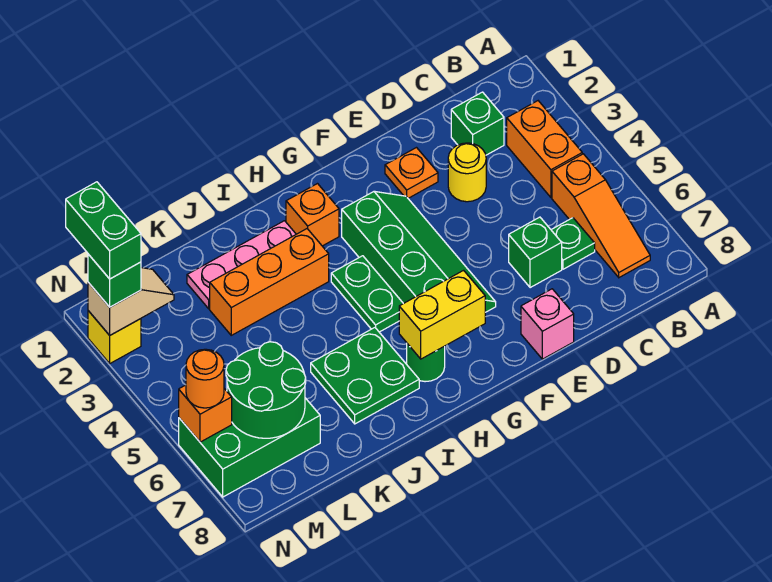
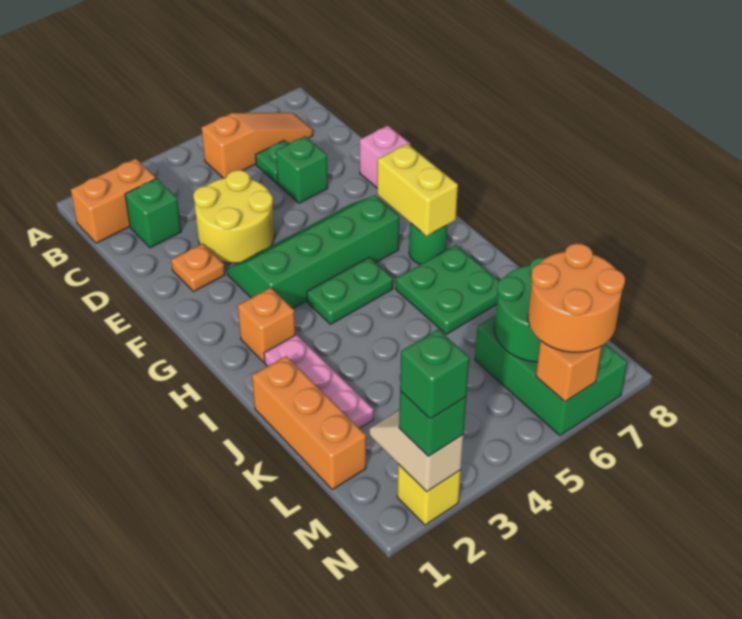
orange 1x2 brick [507,101,582,198] -> orange 1x2 brick moved to [71,159,156,243]
yellow 1x1 round brick [448,143,486,202] -> yellow 2x2 round brick [193,170,274,263]
orange 1x3 brick [210,229,329,335] -> orange 1x3 brick moved to [252,356,366,489]
green 1x2 brick [66,182,141,279] -> green 1x1 brick [400,330,469,419]
orange 1x1 round brick [186,349,224,408] -> orange 2x2 round brick [528,243,625,352]

